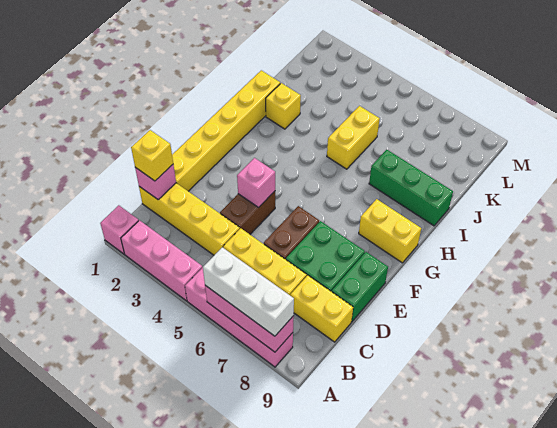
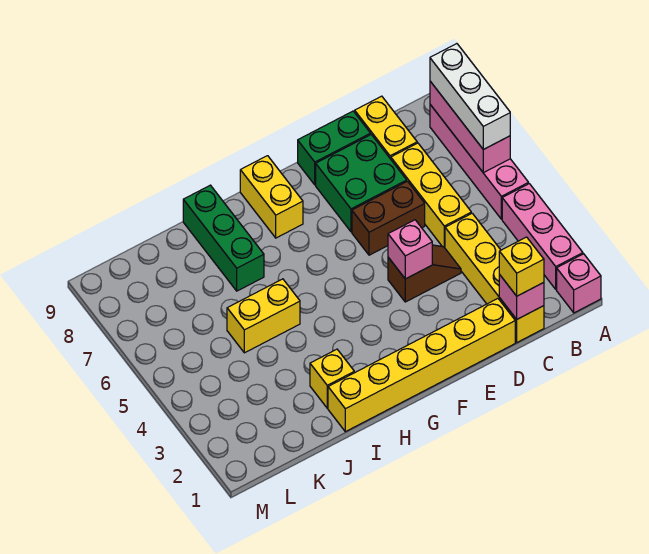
brown 1x2 brick [220,191,275,234] -> brown 1x2 slope [388,245,461,302]

